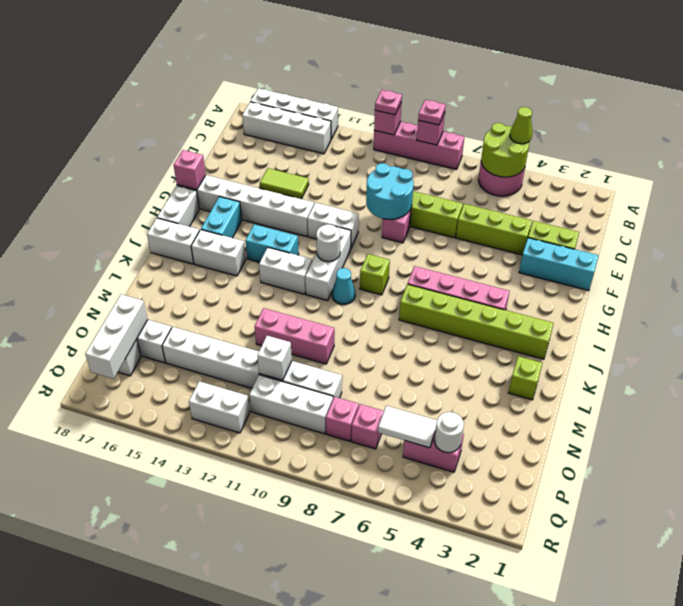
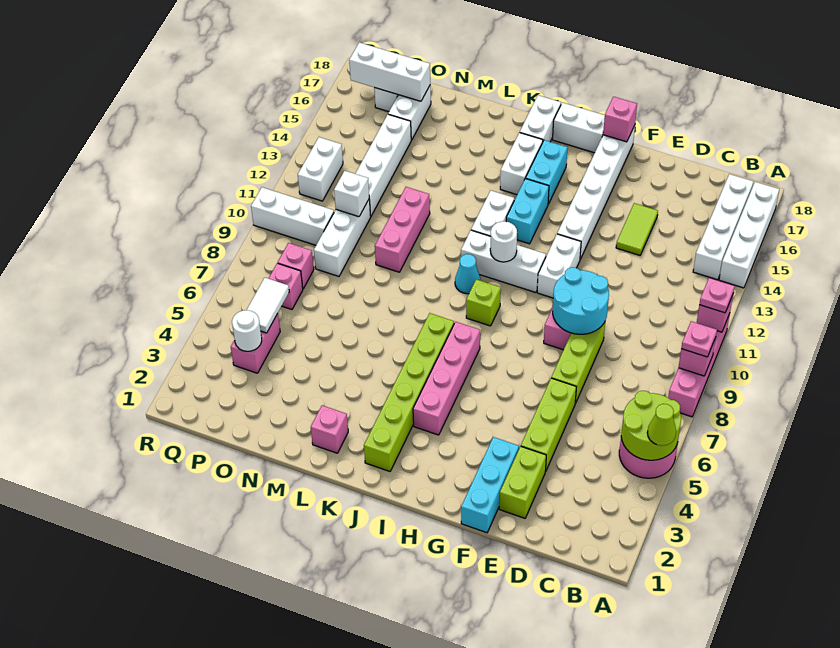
cyan 1x2 brick [201,197,242,238] -> cyan 1x2 brick turned to [526,140,568,204]
lime 1x1 brick [508,356,542,400] -> pink 1x1 brick [311,405,348,453]
white 1x3 brick [249,375,333,434] -> white 1x3 brick turned to [251,187,334,245]

